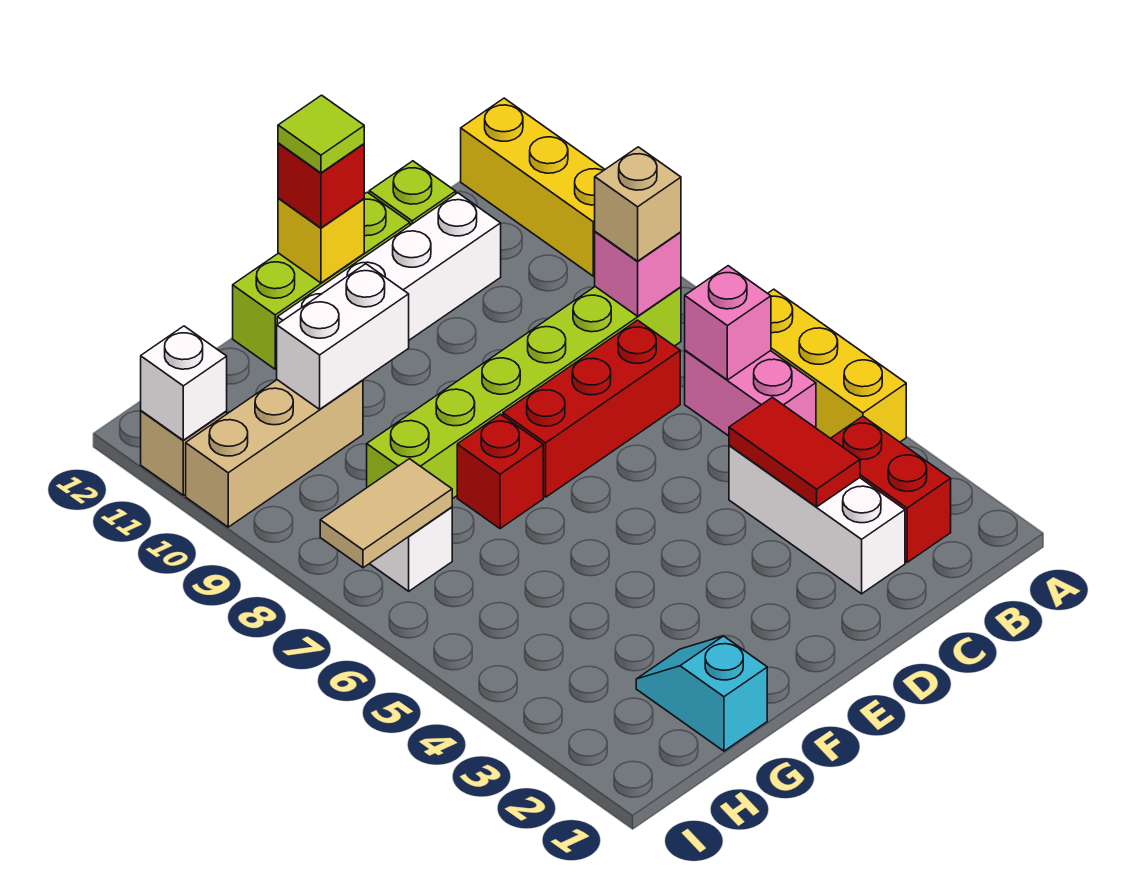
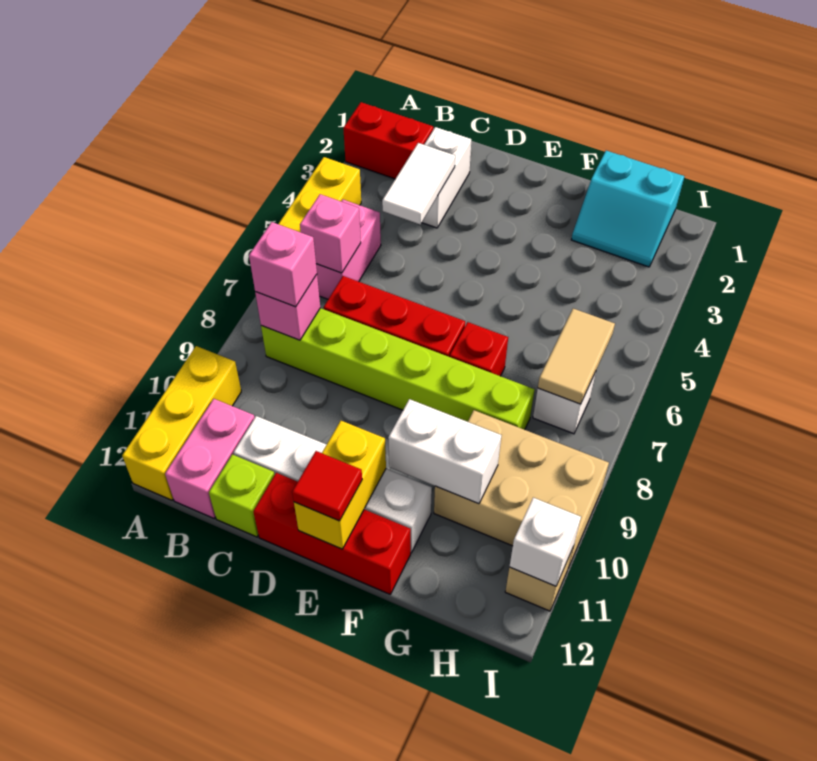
red 1x2 brick [831,416,951,562] -> red 1x2 brick turned to [343,102,433,179]
tan 1x1 brick [595,147,681,261] -> pink 1x1 brick [249,222,317,307]
none -> pink 1x2 brick [165,399,255,518]
white 1x3 brick [729,445,905,594] -> white 1x2 brick [422,127,471,228]
red 1x2 tile [729,397,860,507] -> white 1x2 tile [382,143,455,224]
lime 1x3 brick [233,192,410,369] -> red 1x3 brick [253,473,411,594]
yellow 1x1 brick [278,198,364,283] -> yellow 1x2 brick [294,421,386,549]
red 1x1 brick [278,143,364,228] -> red 1x1 tile [292,451,362,521]
lime 1x1 tile [278,95,364,173] -> none
cyan 1x2 slope [636,636,767,751] -> cyan 2x2 slope [571,151,684,267]
tan 1x3 brick [186,380,363,527] -> tan 2x3 brick [434,410,609,568]
tan 1x2 tile [320,459,452,568] -> tan 1x2 tile turned to [538,309,615,404]

